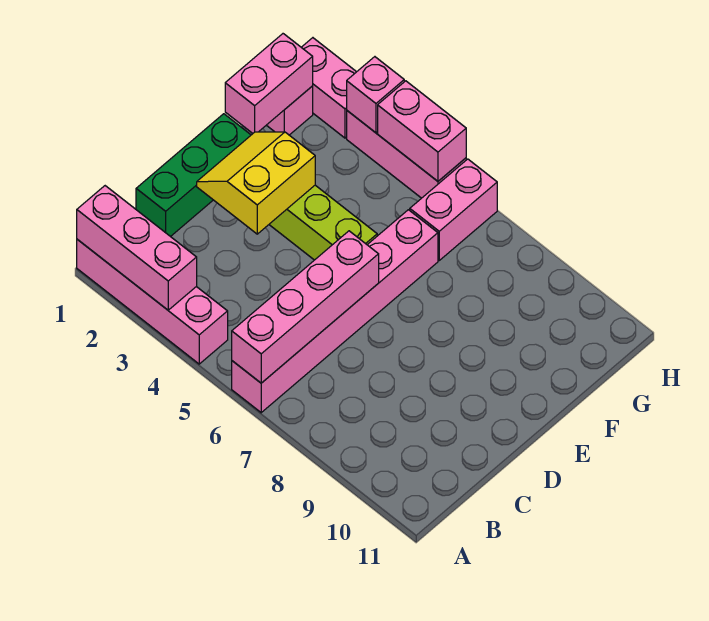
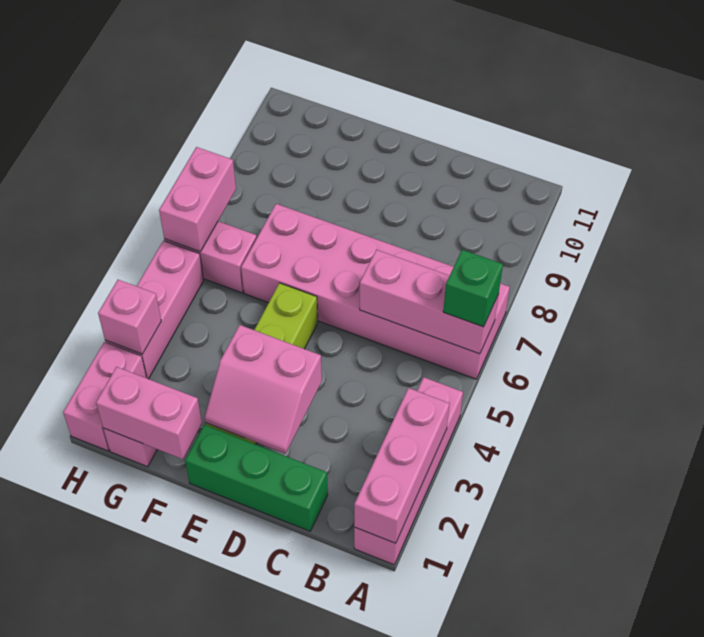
pink 1x6 brick [232,210,438,413] -> pink 2x6 brick [241,204,510,379]
pink 1x4 brick [232,231,379,383] -> pink 1x3 brick [360,250,499,354]
none -> green 1x1 brick [443,250,503,327]
yellow 2x2 slope [197,132,315,234] -> pink 2x2 slope [204,325,322,454]
pink 1x2 brick [378,81,466,181] -> pink 1x2 brick moved to [159,147,236,252]

